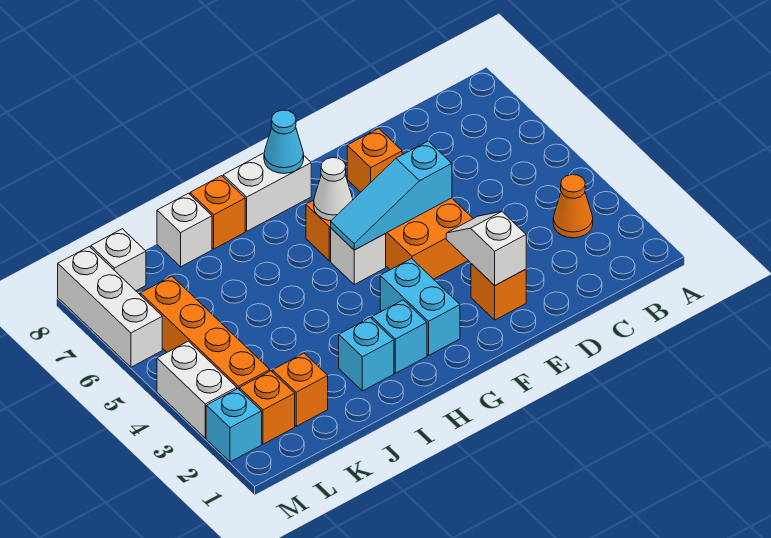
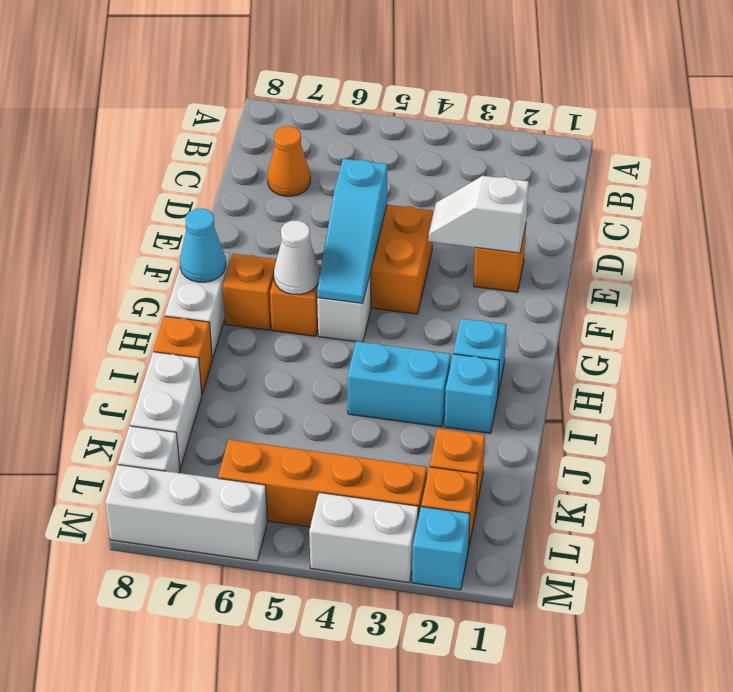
orange 1x1 cone [553,175,593,238] -> orange 1x1 cone moved to [268,126,310,196]
orange 1x1 brick [347,128,402,192] -> orange 1x1 brick moved to [223,254,277,330]
cyan 1x2 brick [380,259,460,355] -> cyan 1x2 brick moved to [347,341,451,427]
white 1x1 brick [157,193,212,267] -> white 1x2 brick [130,352,202,468]

